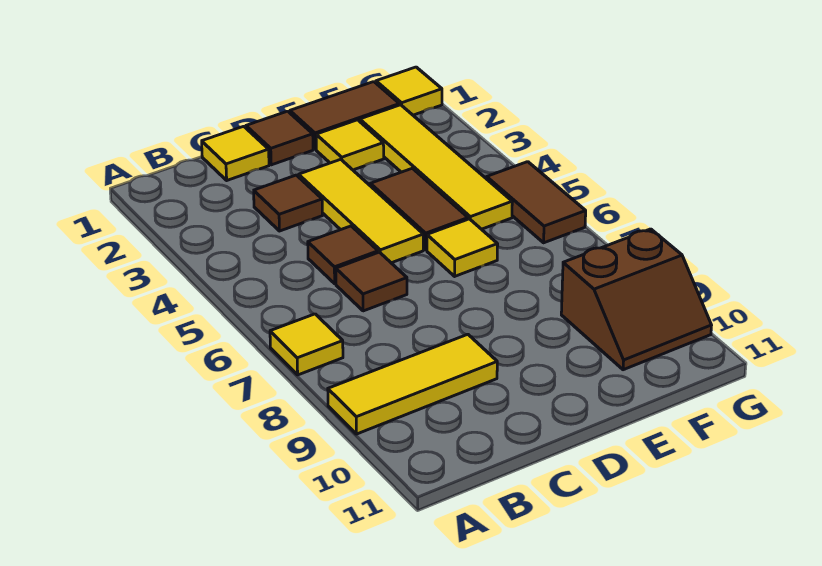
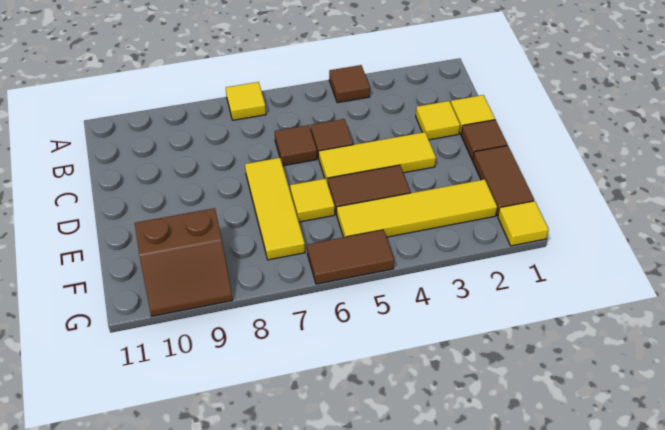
yellow 1x3 tile [328,334,497,434] -> yellow 1x3 tile moved to [245,158,305,260]
brown 1x1 tile [254,175,323,231] -> brown 1x1 tile moved to [329,65,370,103]
yellow 1x1 tile [316,120,384,170] -> yellow 1x1 tile moved to [416,101,460,140]
brown 2x2 slope [561,229,712,370] -> brown 2x2 slope turned to [135,208,233,316]

